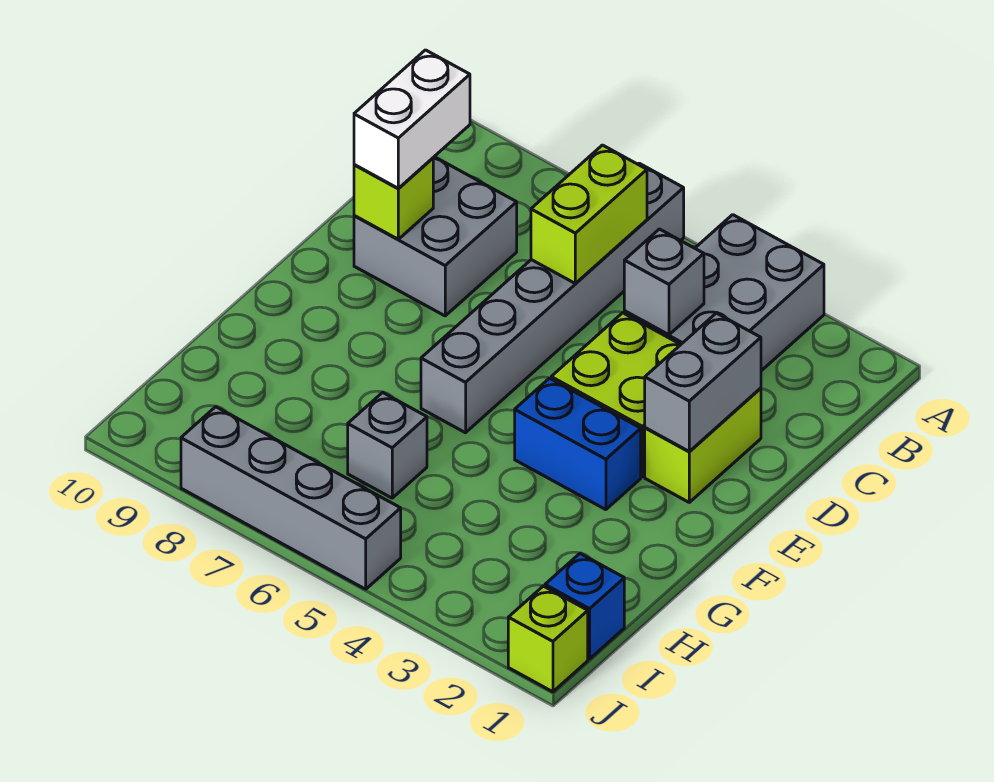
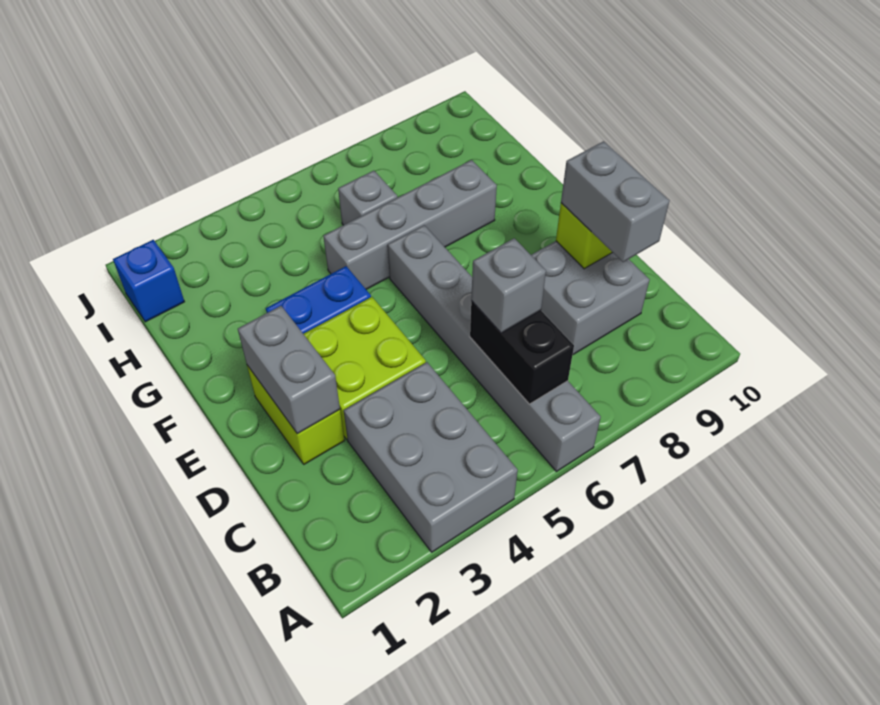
lime 1x2 brick [531,145,647,283] -> black 1x2 brick [470,301,574,404]
grey 1x1 brick [624,229,704,335] -> grey 1x1 brick moved to [471,238,546,333]
white 1x2 brick [354,50,470,188] -> grey 1x2 brick [561,141,669,262]
lime 1x1 brick [508,586,588,692] -> none
grey 1x4 brick [181,407,401,589] -> grey 1x4 brick moved to [323,160,497,289]

